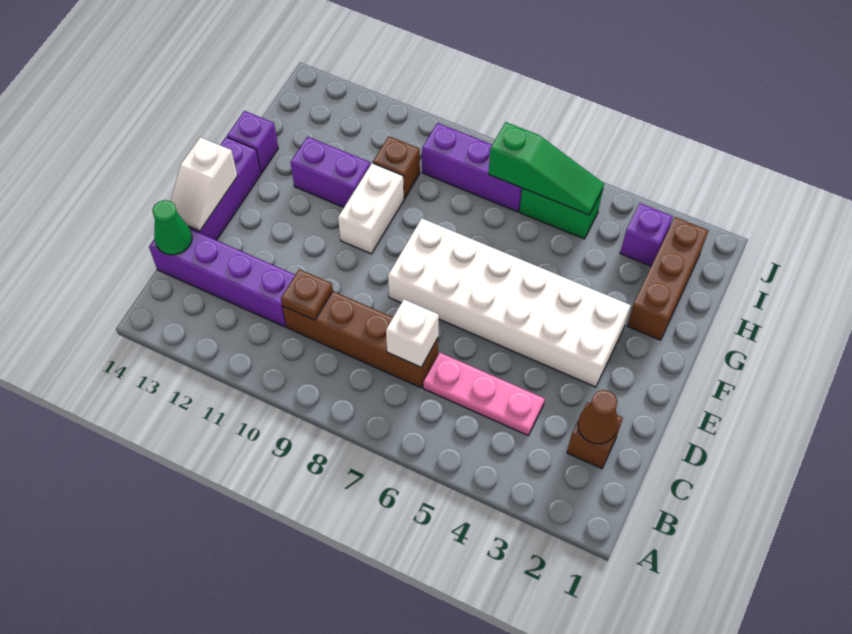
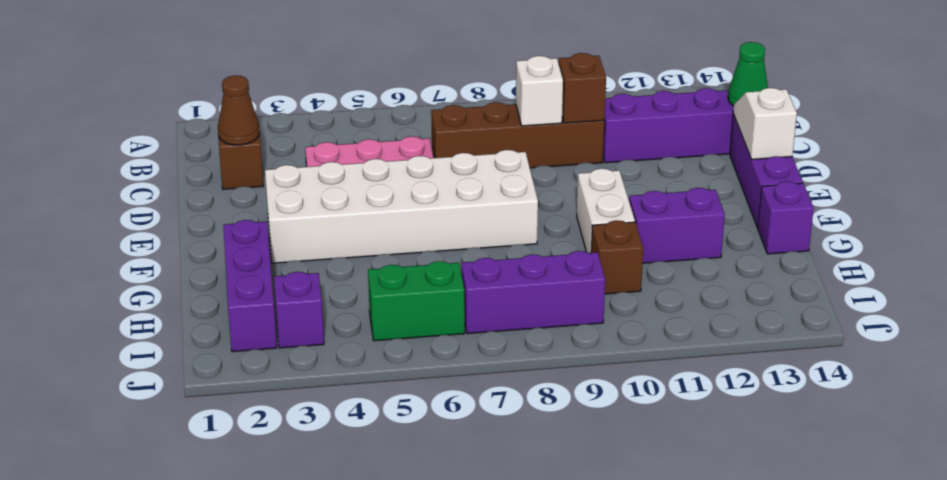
white 1x1 brick [386,299,439,367] -> white 1x1 brick moved to [516,56,563,126]
brown 1x1 plate [281,269,333,320] -> brown 1x1 brick [559,53,606,123]
brown 1x3 brick [627,217,708,340] -> purple 1x3 brick [223,220,277,352]
green 1x3 slope [489,122,604,215] -> none

